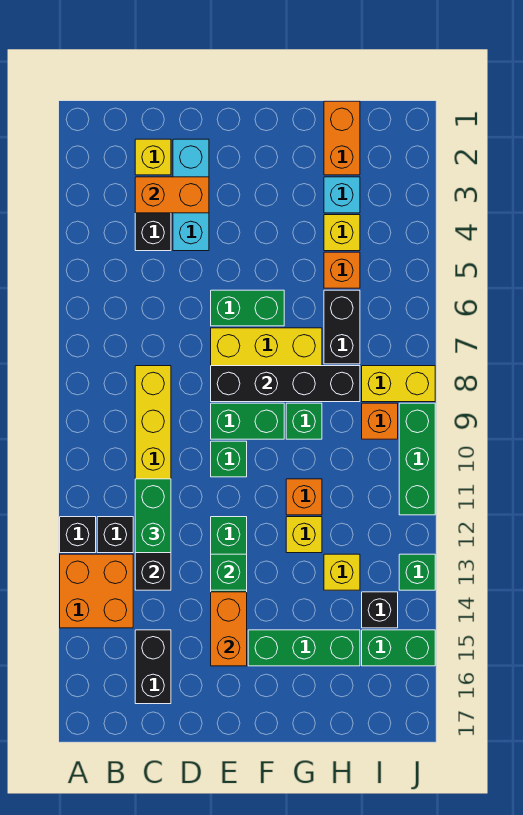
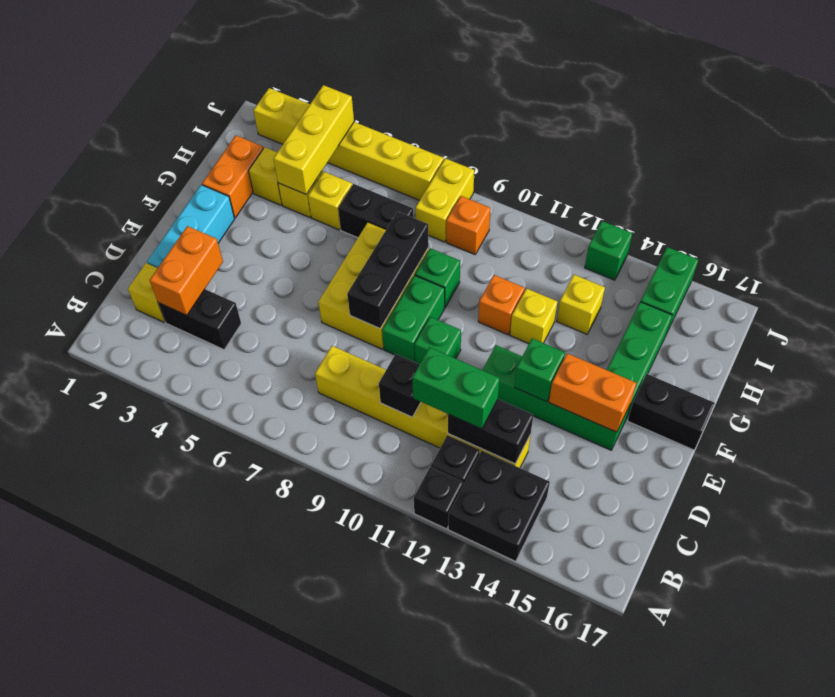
orange 2x2 brick [60,554,133,628] -> black 2x2 brick [448,451,550,562]
black 1x2 brick [135,630,171,704] -> black 1x2 brick moved to [628,374,715,450]
cyan 1x3 brick [173,139,209,251] -> cyan 1x3 brick turned to [147,185,234,268]
green 1x2 brick [211,290,284,326] -> none
black 1x4 brick [211,366,360,402] -> black 1x3 brick [347,212,429,329]
orange 1x2 brick [324,101,360,175] -> orange 1x2 brick turned to [202,136,264,218]
cyan 1x1 brick [324,177,360,213] -> yellow 1x1 brick [249,147,282,205]
none -> yellow 1x3 brick [273,85,354,194]
orange 1x1 brick [324,252,360,288] -> yellow 1x1 brick [308,172,352,230]
black 1x1 brick [362,592,398,628] -> black 1x1 brick moved to [379,354,421,417]
none -> yellow 1x6 brick [253,88,444,200]
green 1x3 brick [399,403,435,515] -> none

